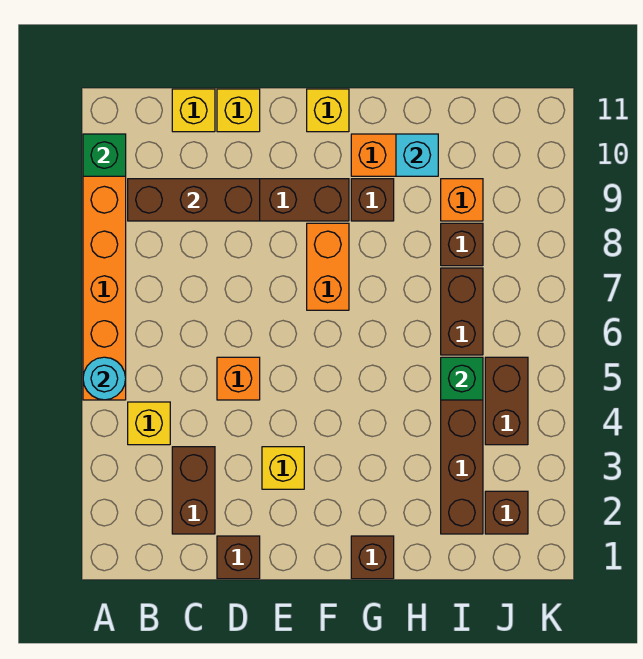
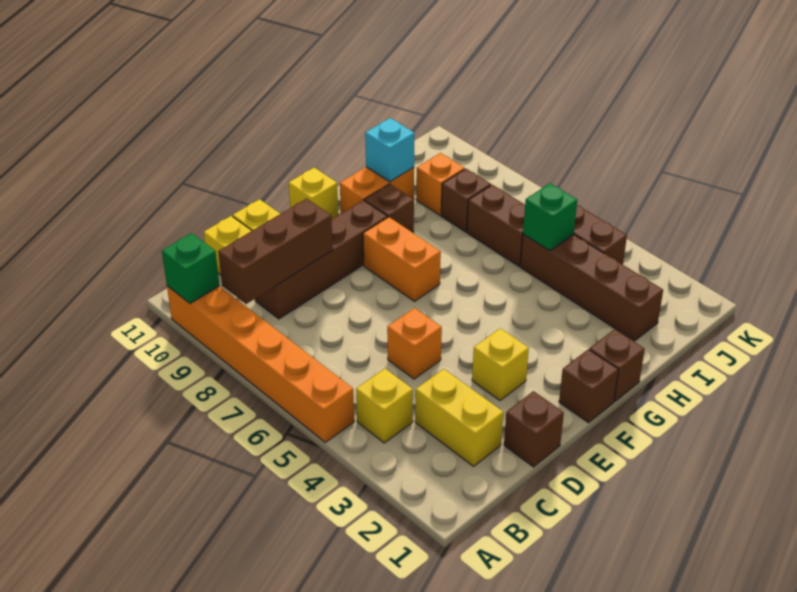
cyan 1x1 round brick [83,357,126,400] -> none
brown 1x2 brick [172,447,215,534] -> yellow 1x2 brick [415,369,503,466]
brown 1x1 brick [485,491,528,534] -> brown 1x1 brick moved to [559,349,619,423]

